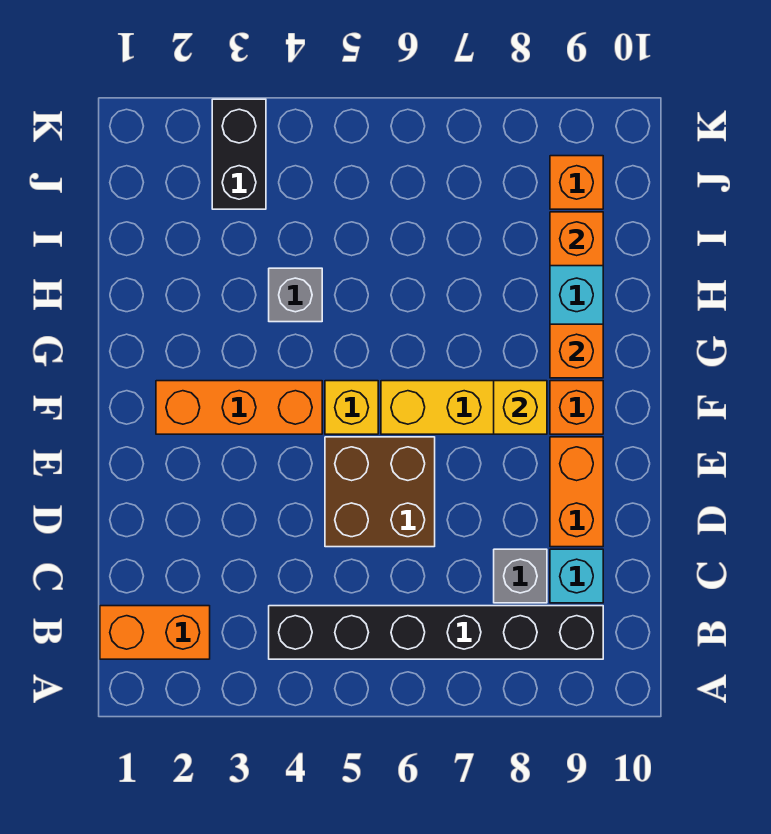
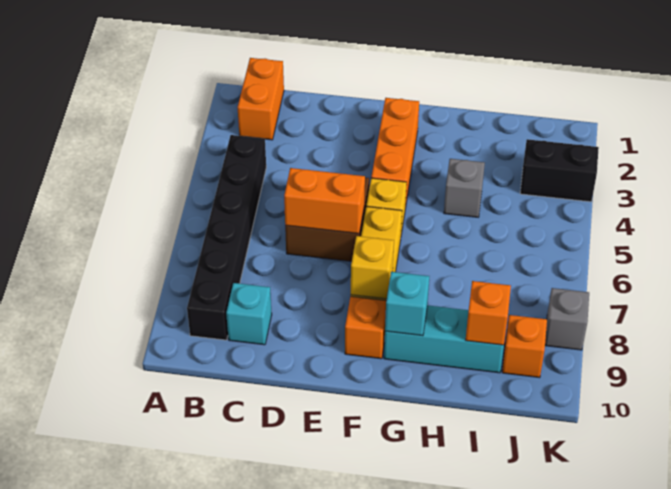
grey 1x1 brick [494,549,547,603] -> grey 1x1 brick moved to [545,288,589,350]
orange 1x2 brick [550,437,603,547] -> orange 1x2 brick moved to [284,168,365,234]
orange 1x1 brick [550,324,603,378] -> cyan 1x1 brick [385,272,429,336]

